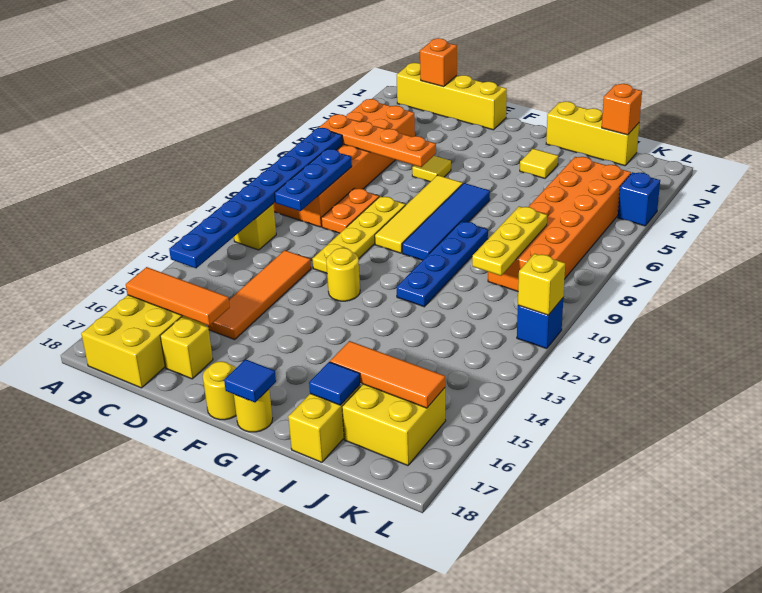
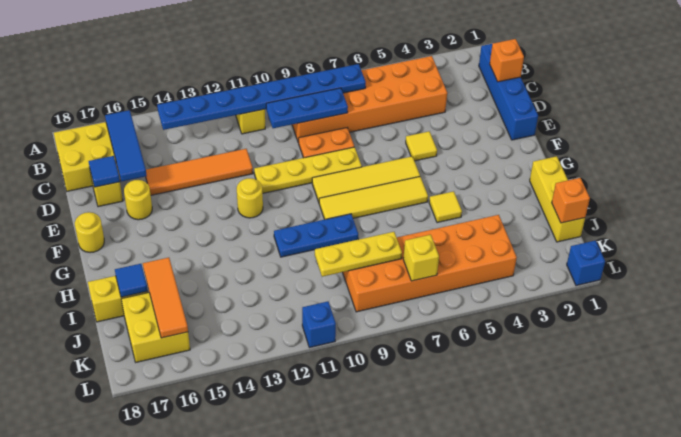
yellow 1x4 brick [397,63,507,130] -> blue 1x4 brick [479,44,538,140]
orange 1x4 plate [319,114,436,167] -> none
orange 1x3 tile [126,267,230,326] -> blue 1x3 tile [105,110,147,181]
blue 1x4 tile [402,183,490,260] -> yellow 1x4 tile [319,177,428,220]
yellow 1x1 round brick [234,389,273,432] -> yellow 1x1 round brick moved to [124,180,152,220]
blue 1x1 tile [224,359,276,402] -> blue 1x1 tile moved to [89,156,120,187]
yellow 1x1 tile [520,149,558,178] -> yellow 1x1 tile moved to [429,191,462,223]
blue 1x4 plate [397,221,488,307] -> blue 1x3 plate [274,214,358,257]
blue 1x1 brick [618,172,660,226] -> blue 1x1 brick moved to [567,241,605,286]
yellow 1x1 brick [518,254,565,315] -> yellow 1x1 brick moved to [403,235,439,281]

